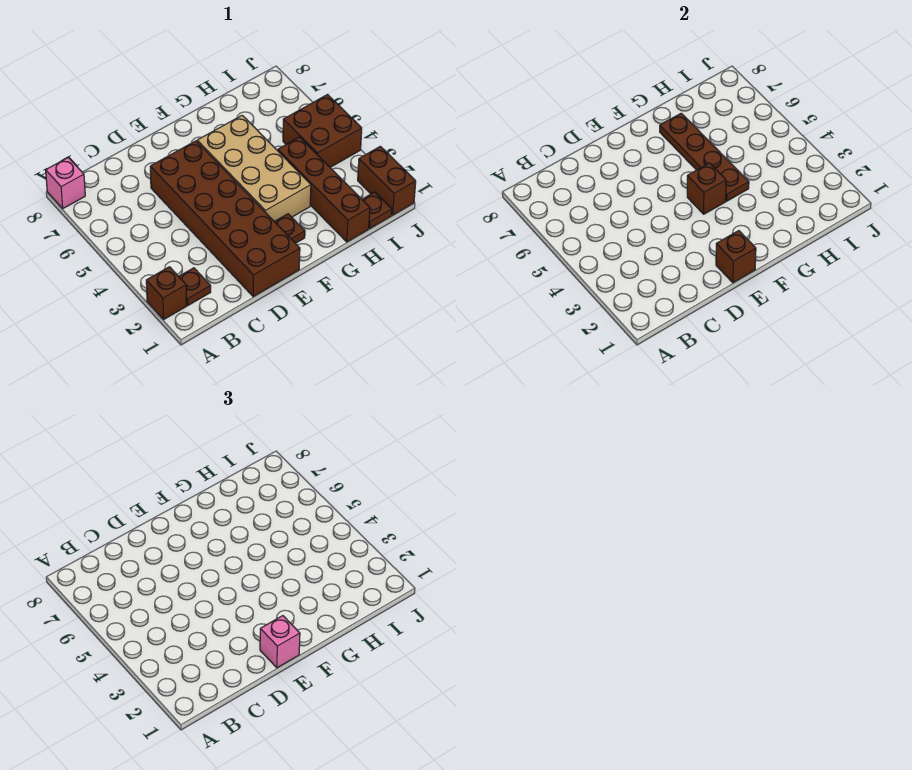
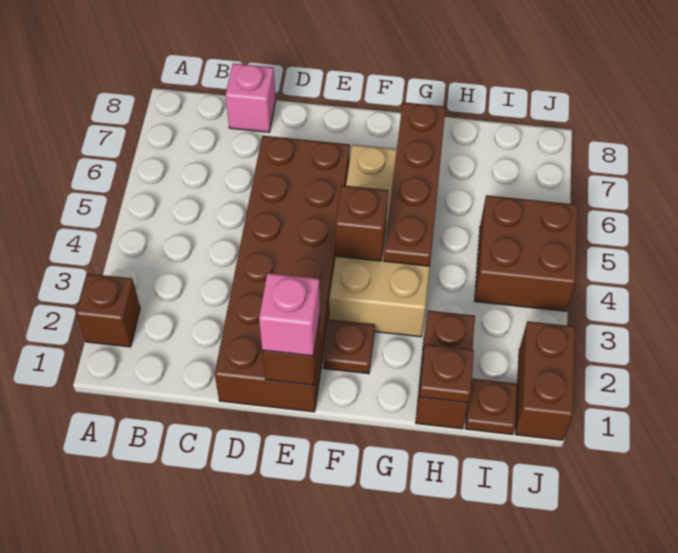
pink 1x1 brick [46,157,85,208] -> pink 1x1 brick moved to [226,63,276,132]
brown 1x1 plate [179,268,211,305] -> brown 1x1 plate moved to [419,344,474,403]
brown 1x4 brick [278,137,370,242] -> brown 1x2 brick [416,311,475,429]

